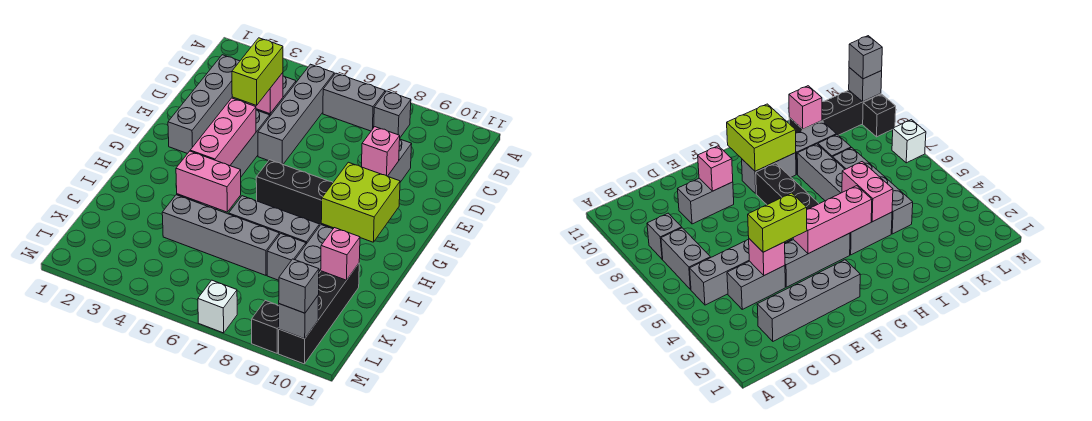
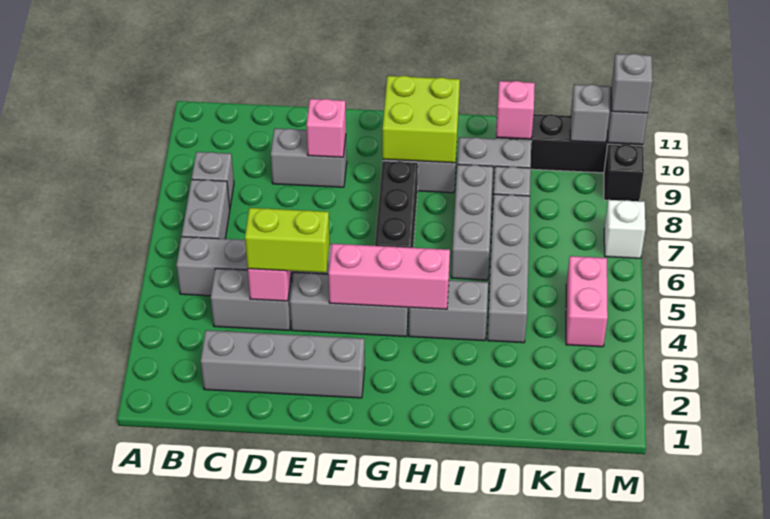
pink 1x2 brick [176,151,241,212] -> pink 1x2 brick moved to [566,256,608,347]
none -> grey 1x1 brick [570,84,610,143]

